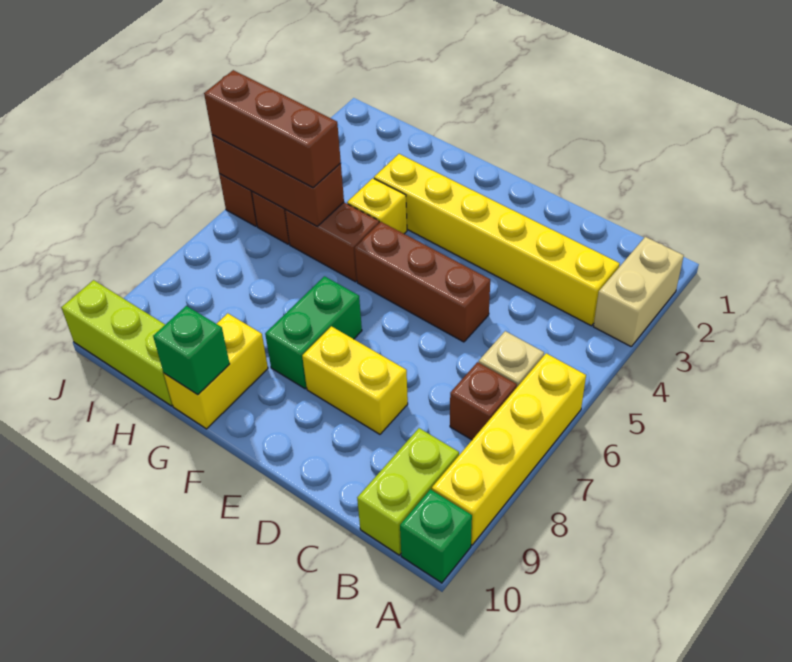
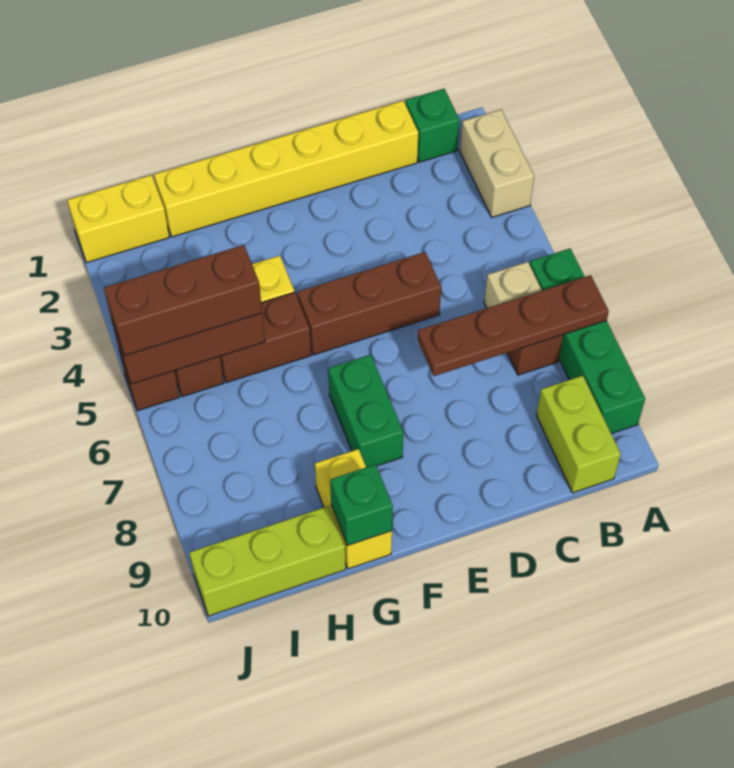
yellow 1x4 brick [432,353,586,545] -> green 1x4 brick [530,249,645,434]
none -> brown 1x4 plate [417,275,609,376]
green 1x1 brick [400,489,472,583] -> green 1x1 brick moved to [405,89,460,162]
yellow 1x6 brick [374,154,620,326] -> yellow 1x6 brick moved to [154,101,418,237]
yellow 1x2 brick [302,326,408,434] -> yellow 1x2 brick moved to [67,175,169,263]

